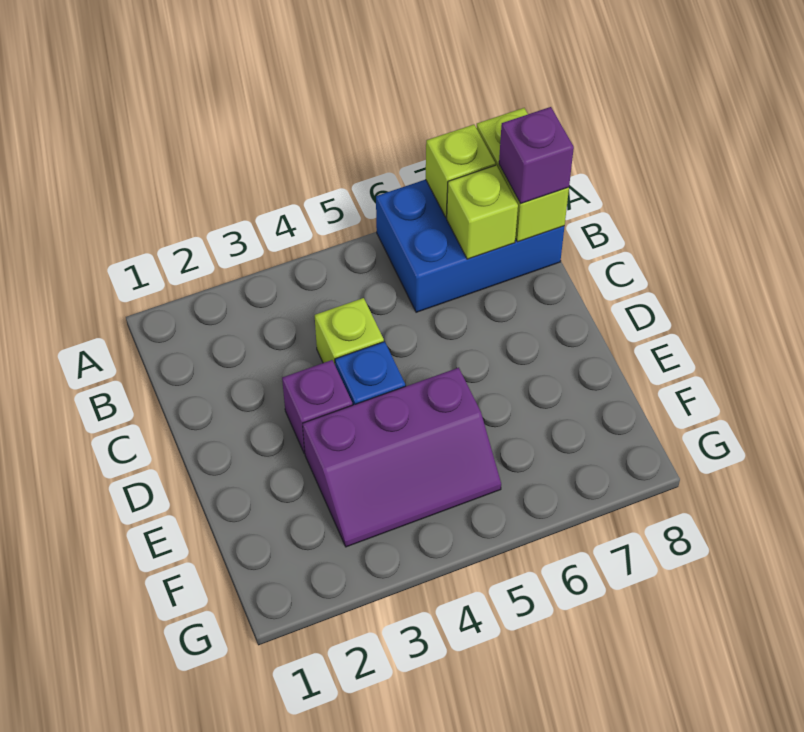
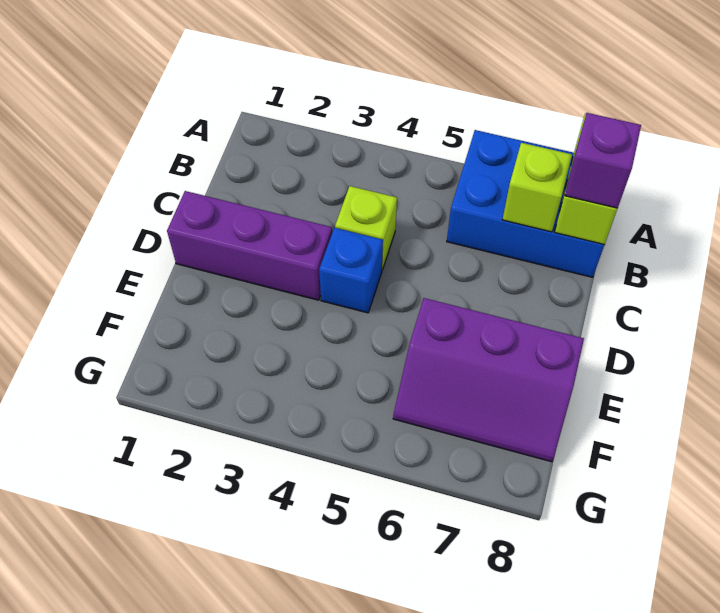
lime 1x1 brick [426,125,495,217] -> none
purple 1x1 brick [282,360,352,454] -> purple 1x3 brick [167,191,332,300]
purple 2x3 slope [303,368,501,547] -> purple 2x3 slope moved to [393,298,584,462]

